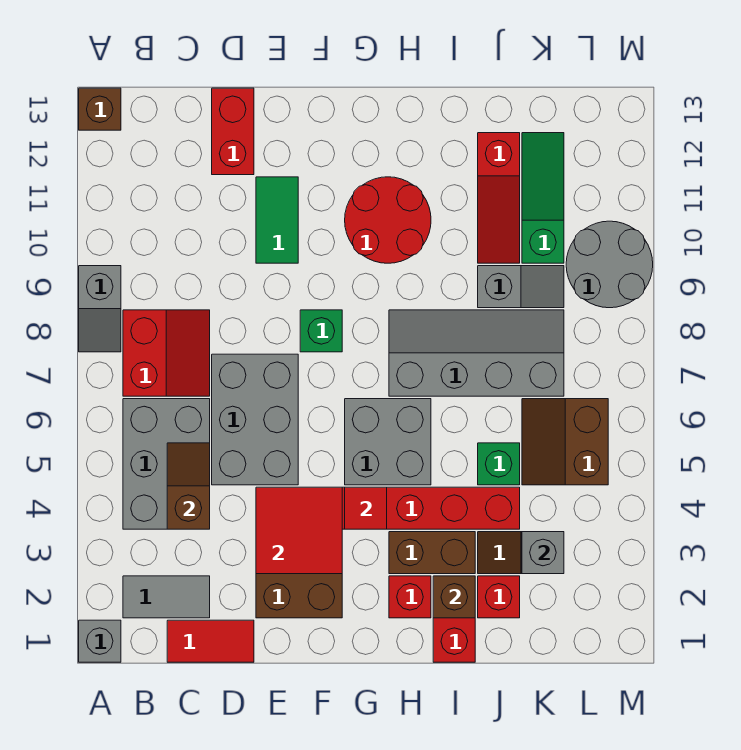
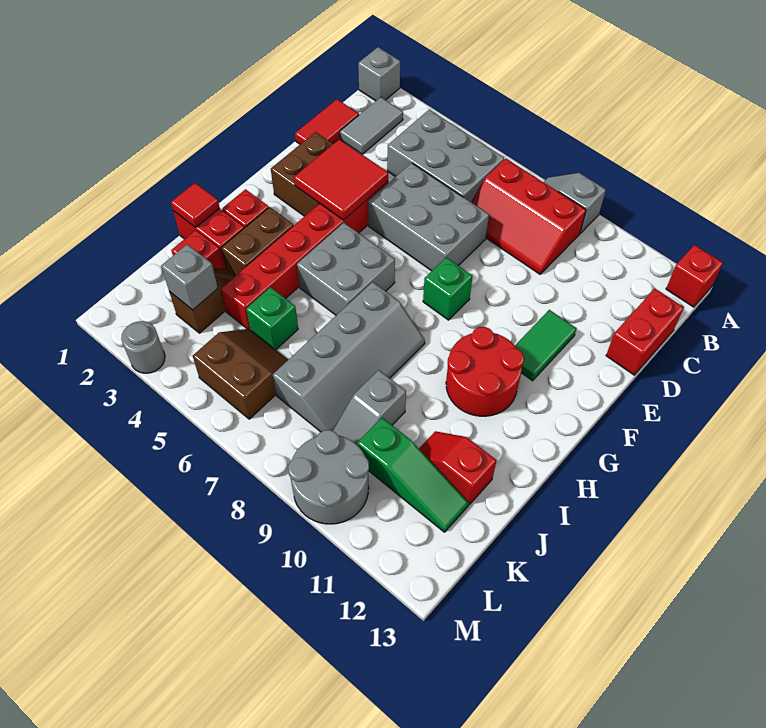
brown 1x1 brick [79,88,121,130] -> red 1x1 brick [666,245,723,307]
red 2x2 slope [123,310,210,396] -> red 2x3 slope [471,159,586,274]
brown 1x2 slope [167,443,210,529] -> none
red 1x2 brick [212,88,254,175] -> red 1x2 brick turned to [606,289,684,375]
green 1x2 tile [256,177,298,263] -> green 1x2 tile turned to [515,310,577,381]
red 1x1 tile [345,487,387,529] -> red 1x1 tile moved to [171,183,220,228]
brown 1x1 brick [433,576,475,618] -> none
red 1x3 slope [478,133,520,263] -> red 1x2 slope [419,431,497,504]
none -> grey 1x1 round brick [121,321,165,373]

